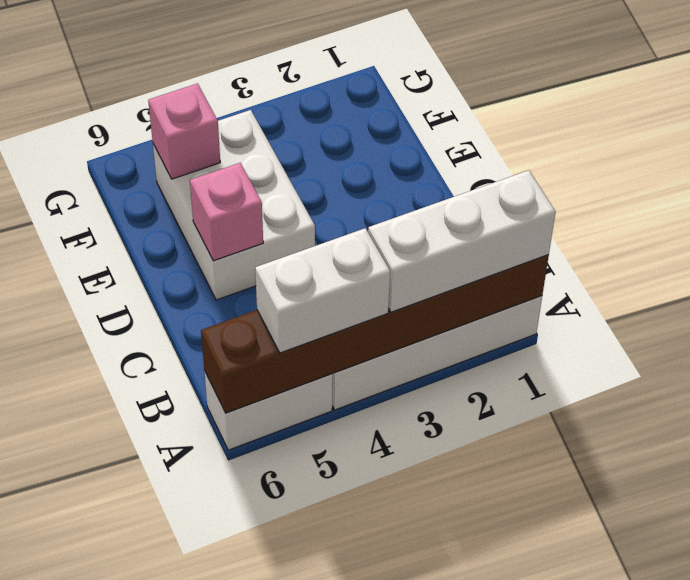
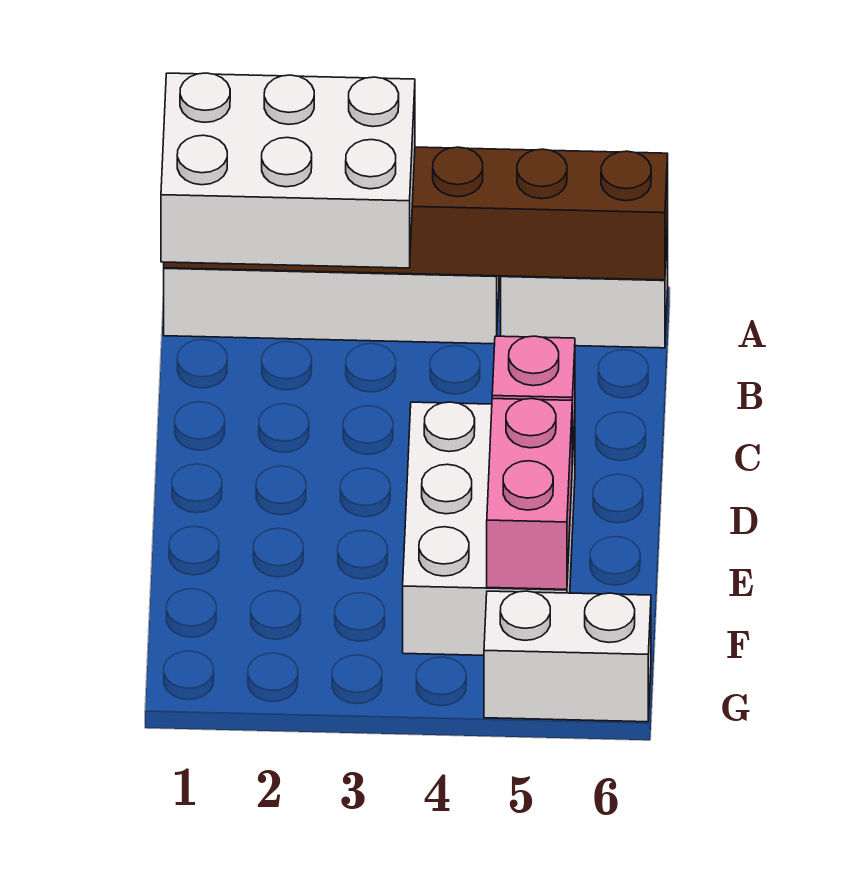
white 1x3 brick [368,170,555,312] -> white 2x3 brick [161,73,415,268]
white 1x2 brick [255,228,390,353] -> white 1x2 brick moved to [484,591,651,722]
pink 1x1 brick [148,84,220,179] -> pink 1x2 brick [487,399,572,589]

